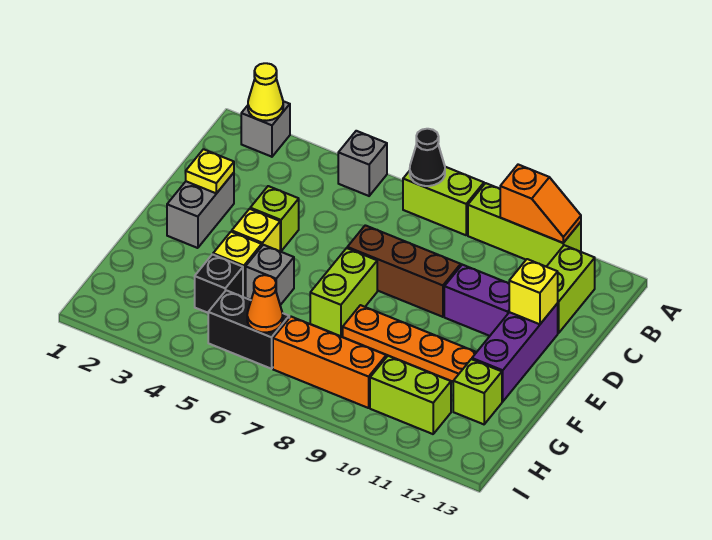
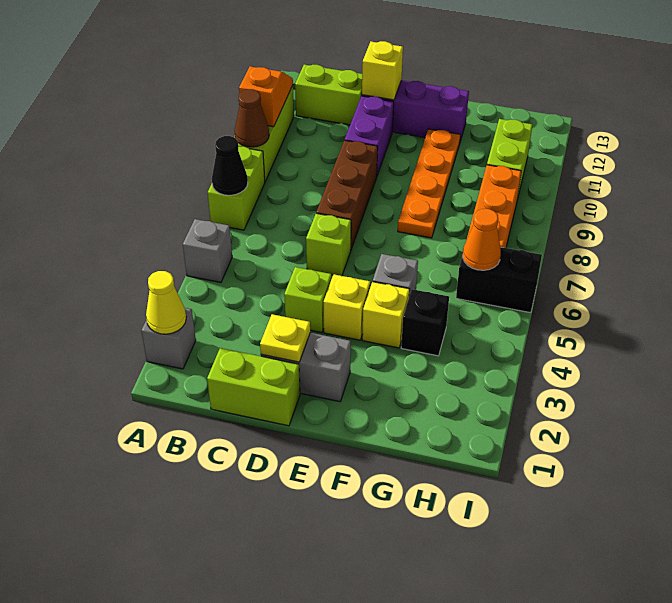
none -> brown 1x1 cone [235,89,269,147]
lime 1x2 brick [310,248,377,336] -> lime 1x2 brick moved to [207,348,300,426]
lime 1x1 brick [453,359,502,424] -> lime 1x1 brick moved to [306,213,351,276]
black 1x2 brick [208,290,289,369] -> black 1x2 brick turned to [456,247,542,313]

